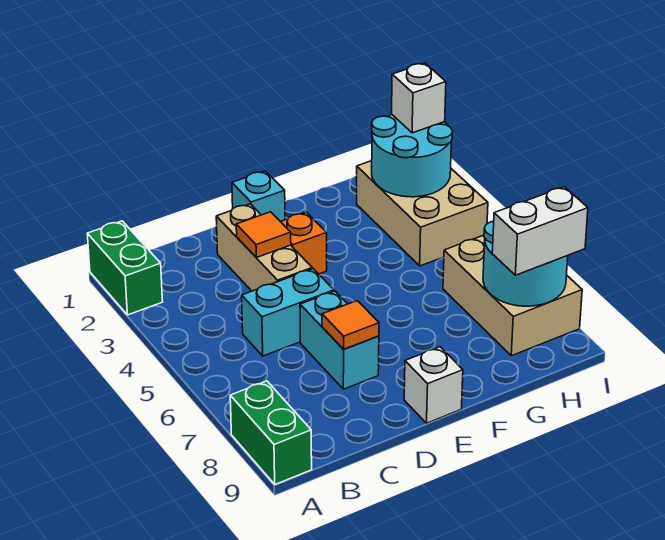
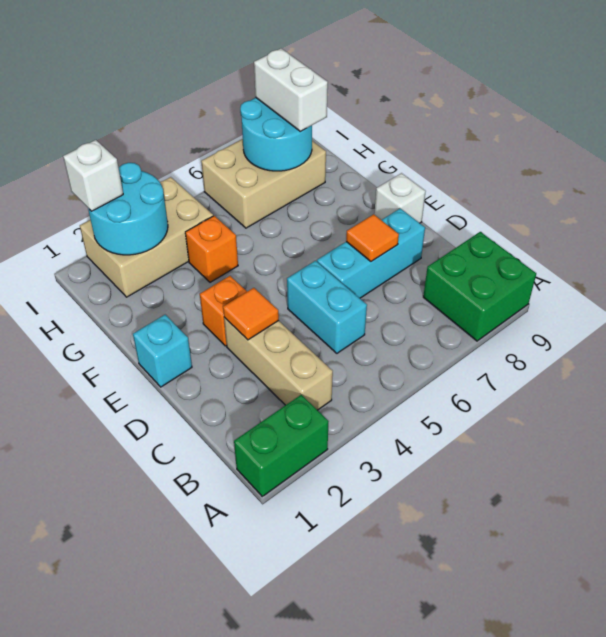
green 1x2 brick [230,381,312,484] -> green 2x2 brick [423,232,536,341]
tan 1x3 brick [216,204,312,291] -> tan 1x3 brick turned to [224,317,333,410]
cyan 1x2 brick [300,291,379,389] -> cyan 1x3 brick [317,208,425,298]
none -> orange 1x1 brick [185,216,238,282]

